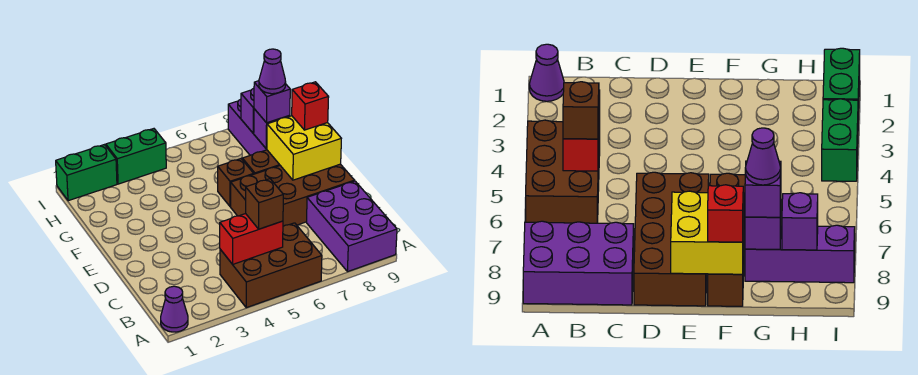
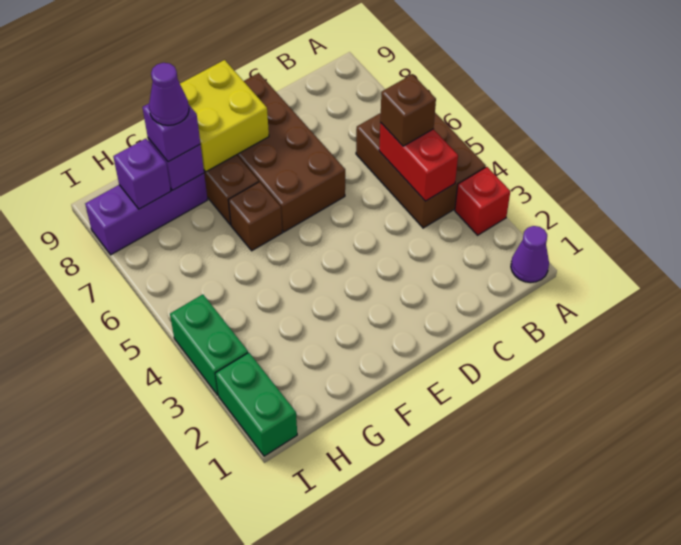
purple 2x3 brick [307,181,397,272] -> none
red 1x1 brick [292,82,329,130] -> red 1x1 brick moved to [455,167,510,235]

